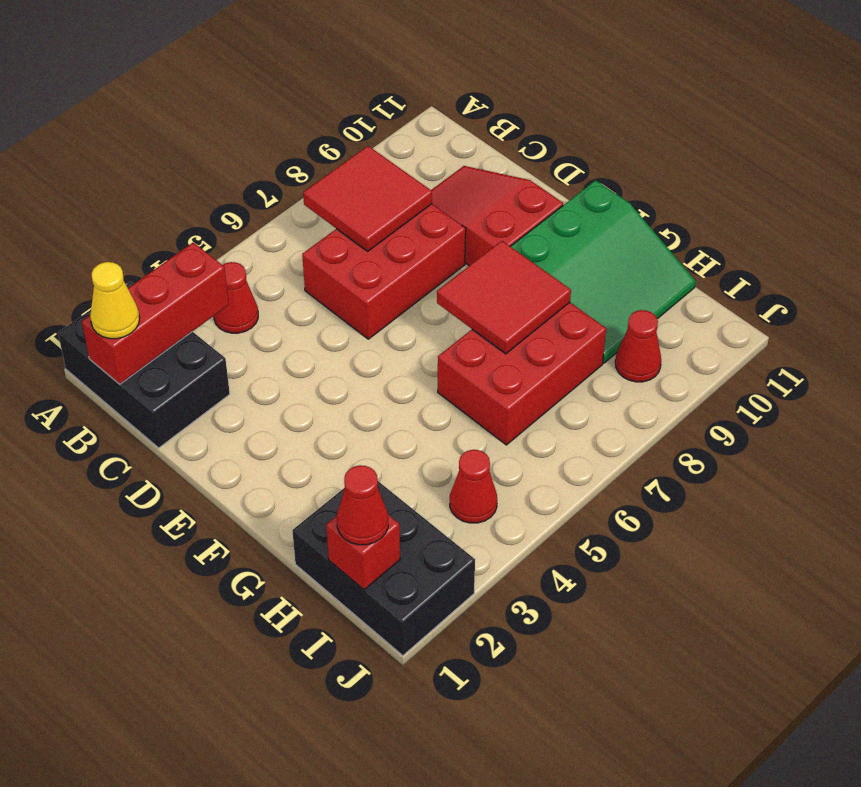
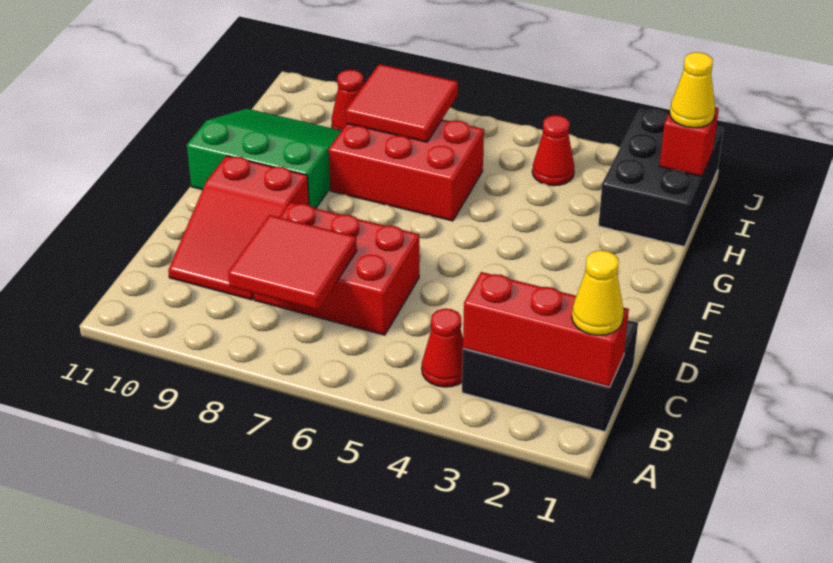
black 2x3 brick [58,282,230,448] -> black 2x3 brick turned to [462,320,638,432]
red 2x2 tile [437,241,571,354] -> red 2x2 tile moved to [346,64,458,142]
red 1x1 cone [337,465,388,545] -> yellow 1x1 cone [670,52,715,128]

